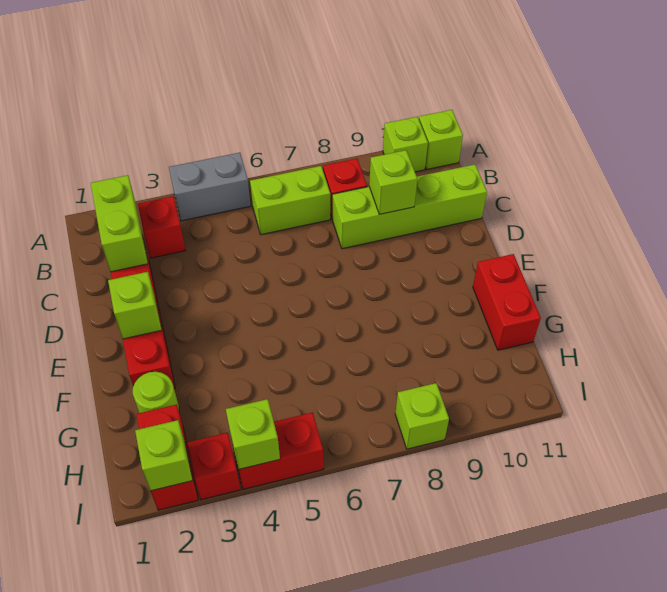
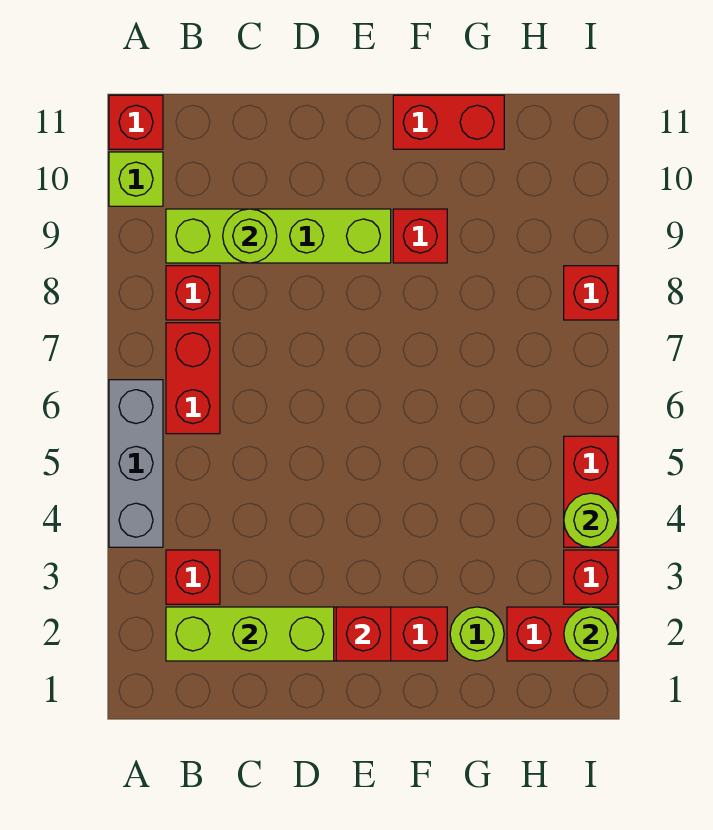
grey 1x2 brick [169,153,251,221] -> grey 1x3 brick [109,380,163,547]
lime 1x1 brick [419,110,463,169] -> red 1x1 brick [109,95,163,149]
lime 1x2 brick [91,175,148,272] -> lime 1x3 brick [166,607,334,661]
lime 1x2 brick [250,166,330,235] -> red 1x2 brick [166,323,220,434]
lime 1x4 brick [333,164,487,249] -> lime 1x4 brick turned to [166,209,391,263]
lime 1x1 brick [369,150,417,214] -> lime 1x1 round brick [223,209,277,263]
lime 1x1 brick [108,272,162,339] -> red 1x1 brick [336,607,391,661]
none -> red 1x1 brick [393,209,447,263]
lime 1x1 brick [135,420,193,491] -> lime 1x1 round brick [564,607,618,661]
lime 1x1 brick [226,399,280,469] -> lime 1x1 round brick [564,493,618,547]
lime 1x1 brick [395,383,449,449] -> red 1x1 brick [564,266,618,320]

